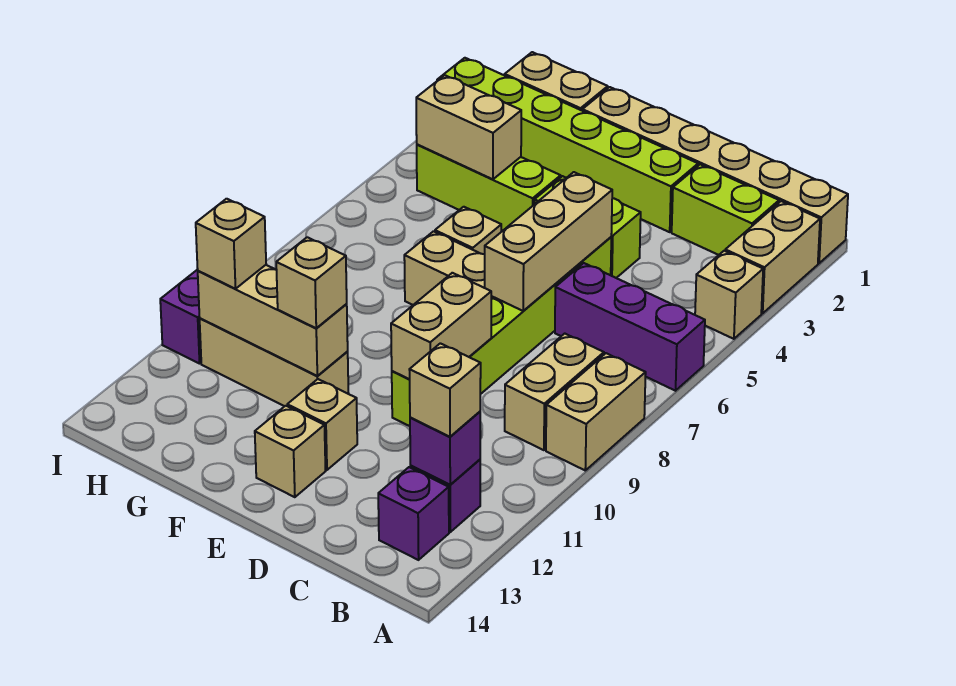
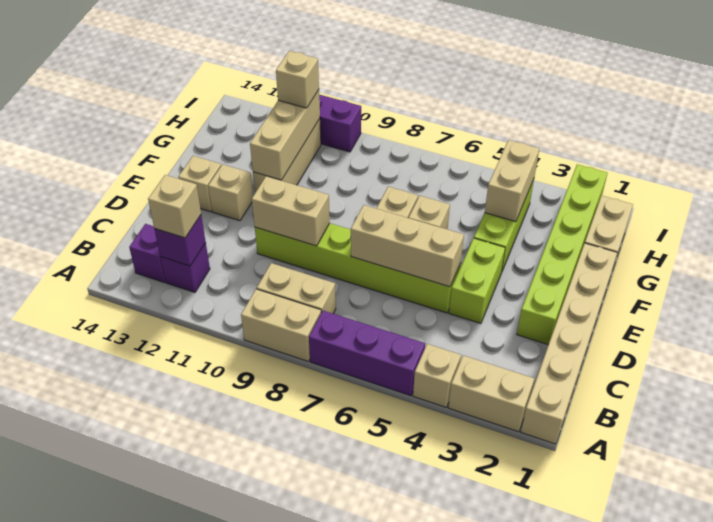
purple 1x3 brick [555,263,705,391] -> purple 1x3 brick turned to [309,311,425,396]
lime 1x2 brick [672,164,779,255] -> none
tan 1x1 brick [276,237,347,328] -> none

